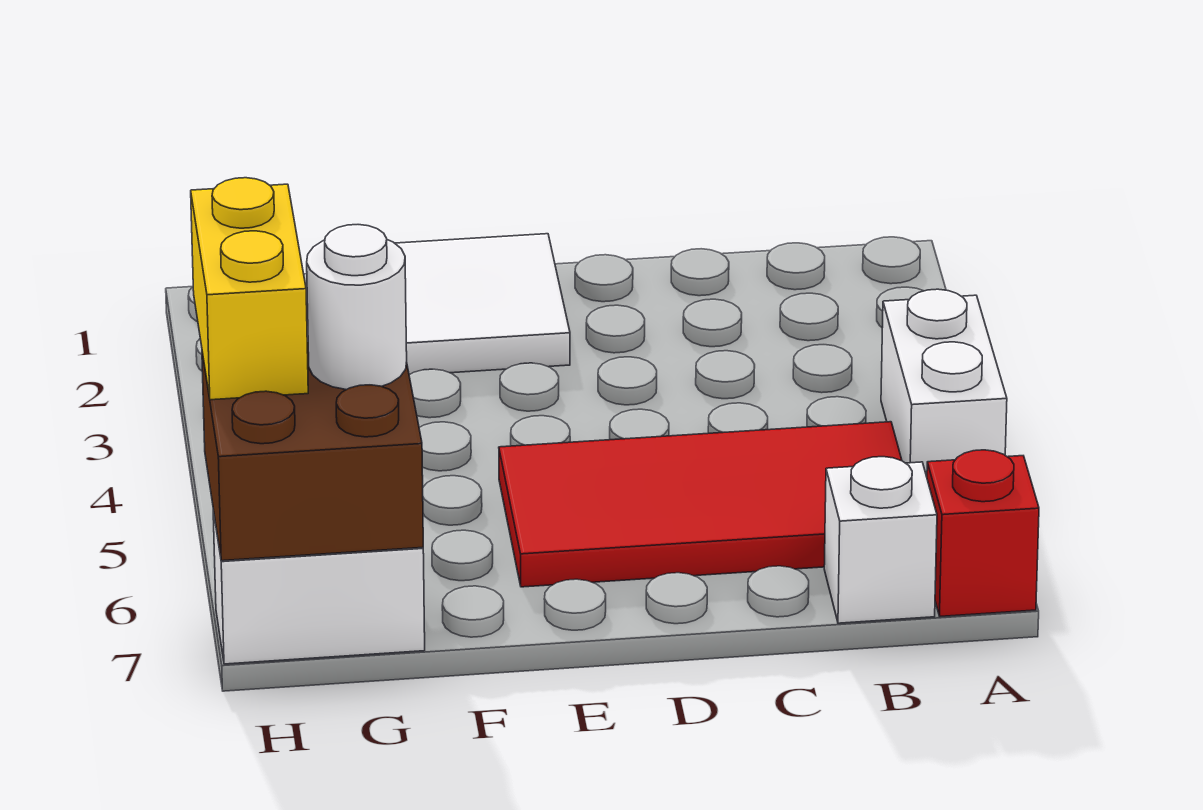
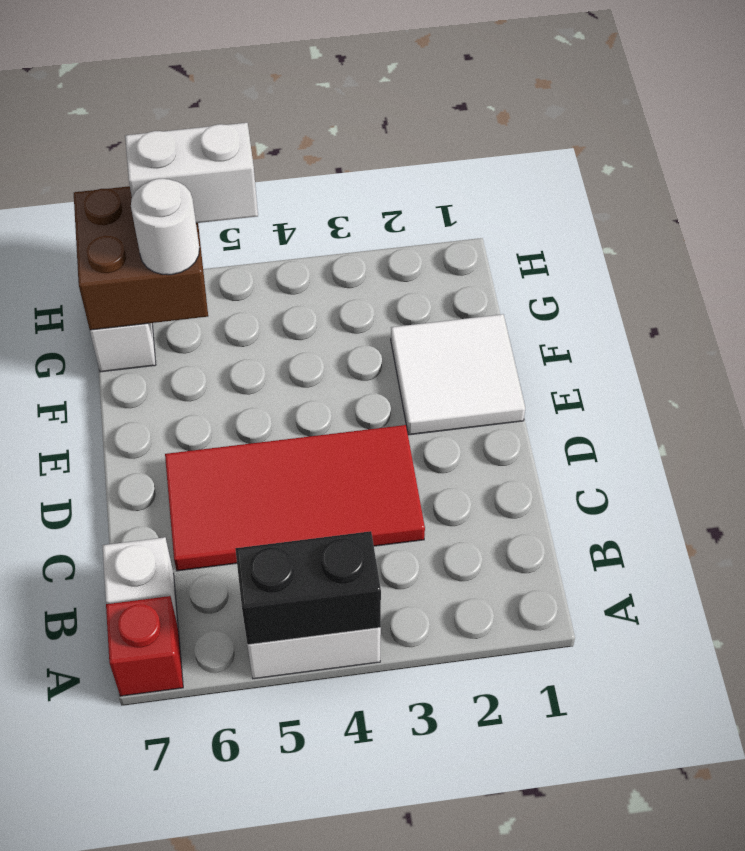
none -> black 1x2 brick [235,531,381,645]
red 2x4 tile [499,422,902,587] -> red 2x4 tile turned to [165,425,425,571]
yellow 1x2 brick [191,178,308,400] -> white 1x2 brick [125,123,258,223]

